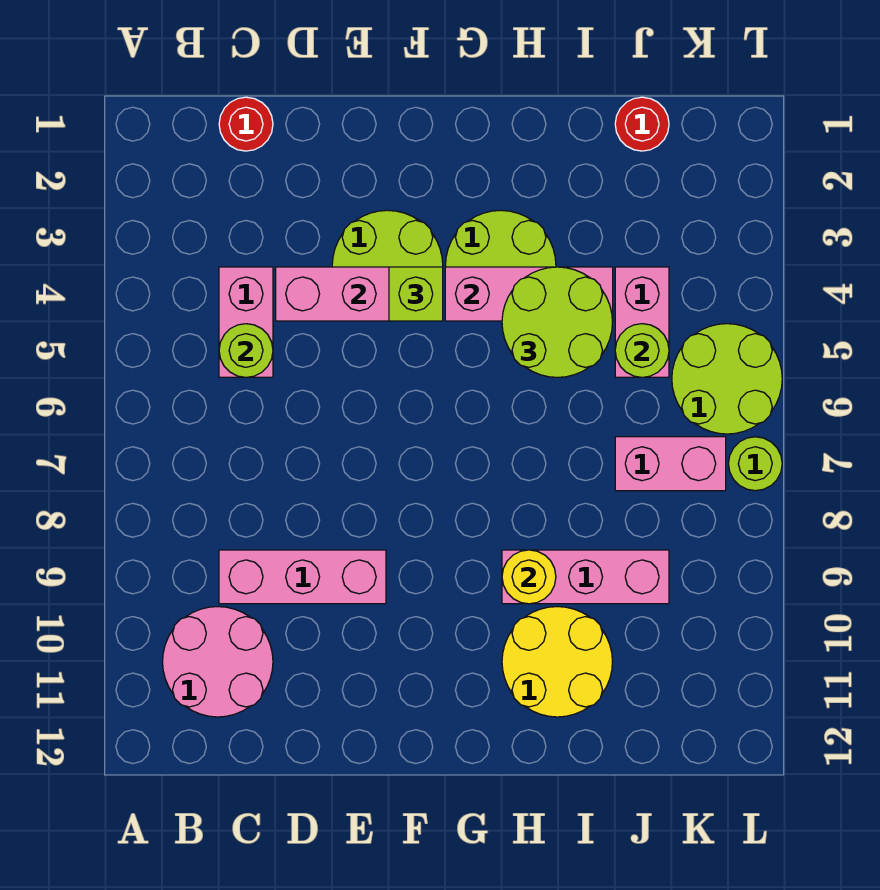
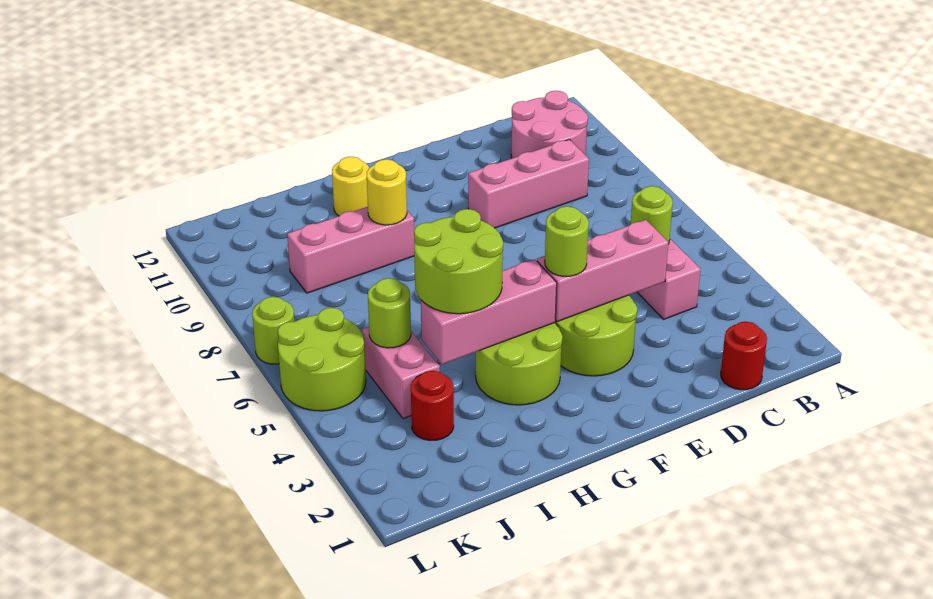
lime 1x1 brick [389,267,443,321] -> lime 1x1 round brick [545,206,589,276]
yellow 2x2 round brick [502,607,612,717] -> yellow 1x1 round brick [332,157,369,216]
red 1x1 round brick [615,97,669,151] -> red 1x1 round brick moved to [411,371,454,440]
pink 1x2 brick [615,437,726,491] -> none

